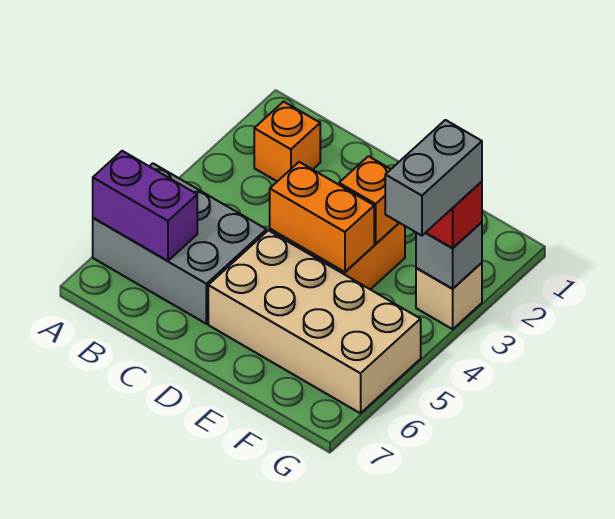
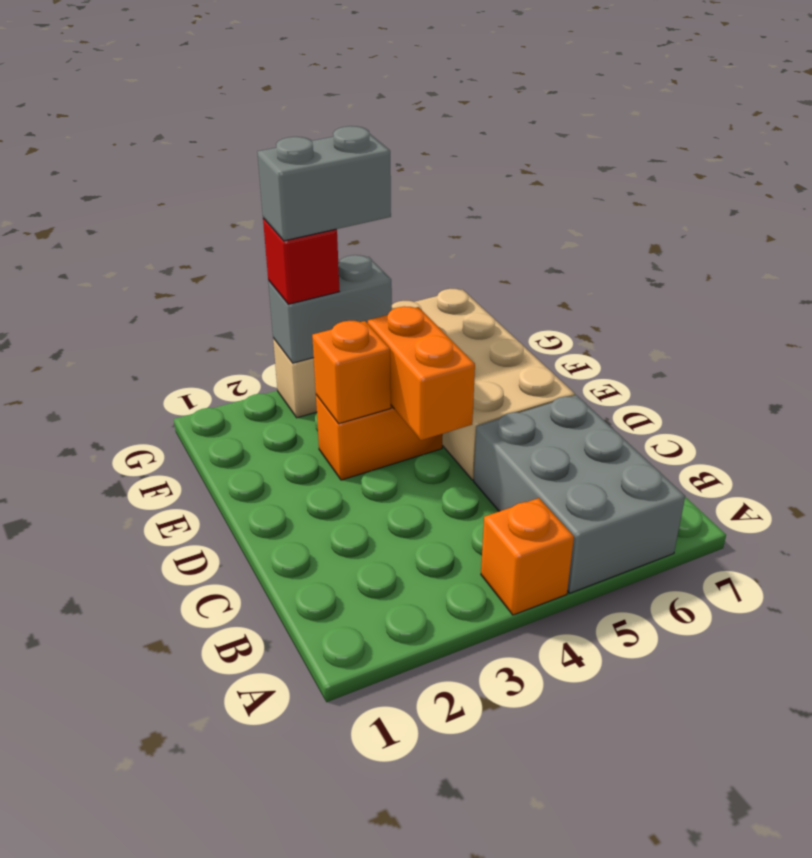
purple 1x2 brick [93,151,197,261] -> none
orange 1x1 brick [254,102,320,181] -> orange 1x1 brick moved to [481,498,574,615]
grey 1x1 brick [416,222,482,289] -> grey 1x2 brick [268,255,392,363]

